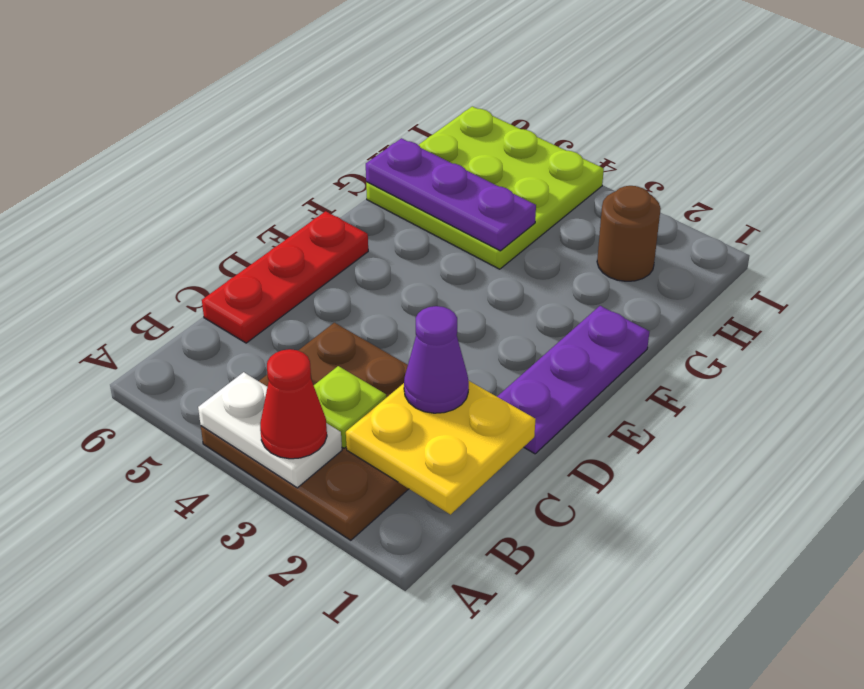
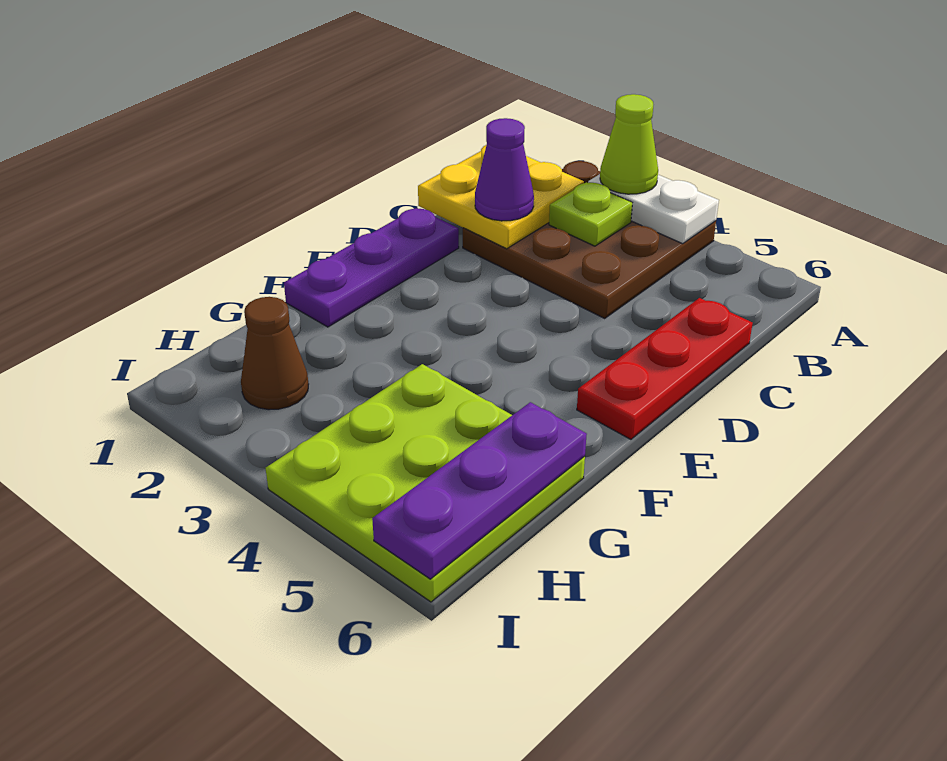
red 1x1 cone [260,349,327,459] -> lime 1x1 cone [600,94,658,194]
purple 1x3 plate [366,138,536,251] -> purple 1x3 plate turned to [372,402,587,579]
brown 1x1 round brick [597,186,661,281] -> brown 1x1 cone [241,297,308,410]

